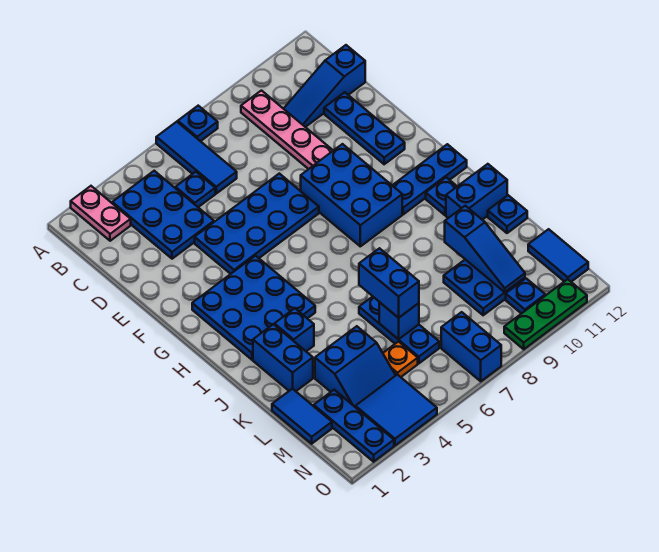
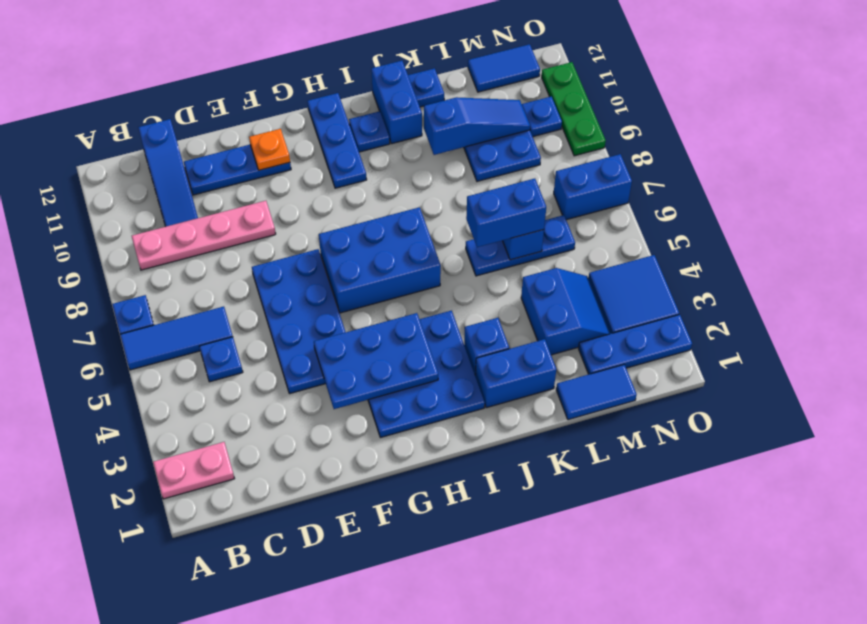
blue 2x3 plate [112,171,214,259] -> blue 2x3 plate moved to [314,313,438,409]
blue 2x3 brick [301,144,402,246] -> blue 2x3 brick moved to [319,207,441,313]
orange 1x1 plate [383,342,418,377] -> orange 1x1 plate moved to [249,129,290,170]

